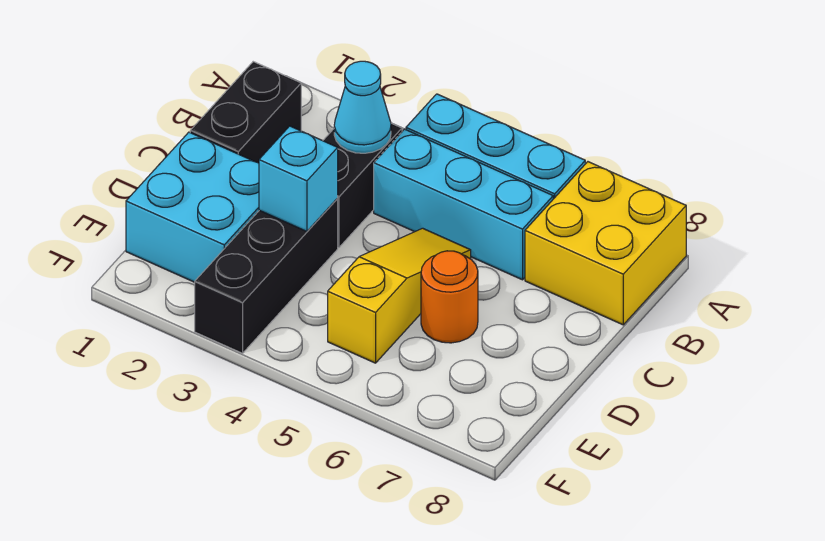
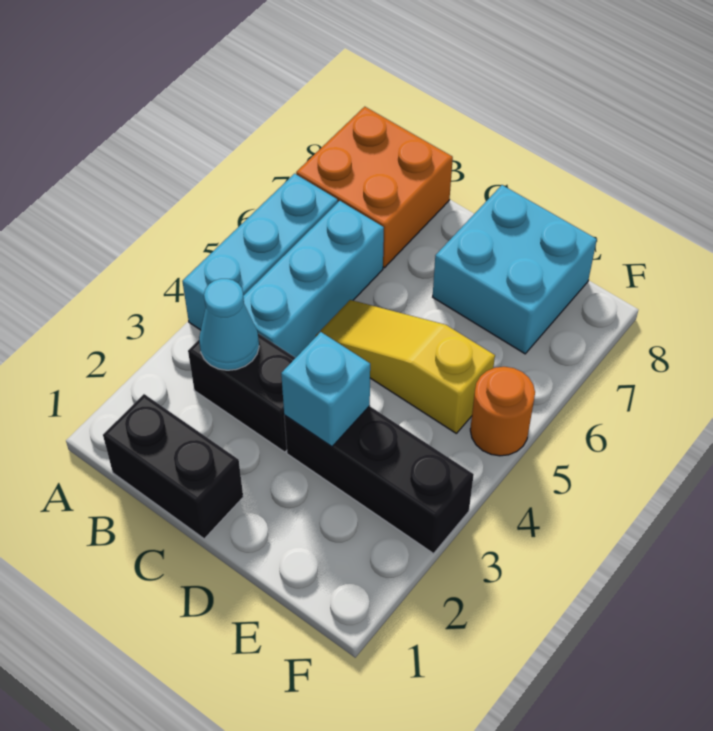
yellow 2x2 brick [525,162,686,325] -> orange 2x2 brick [296,107,453,268]
cyan 2x2 brick [126,132,259,282] -> cyan 2x2 brick moved to [433,185,597,354]
orange 1x1 round brick [421,251,478,343] -> orange 1x1 round brick moved to [470,367,535,456]

